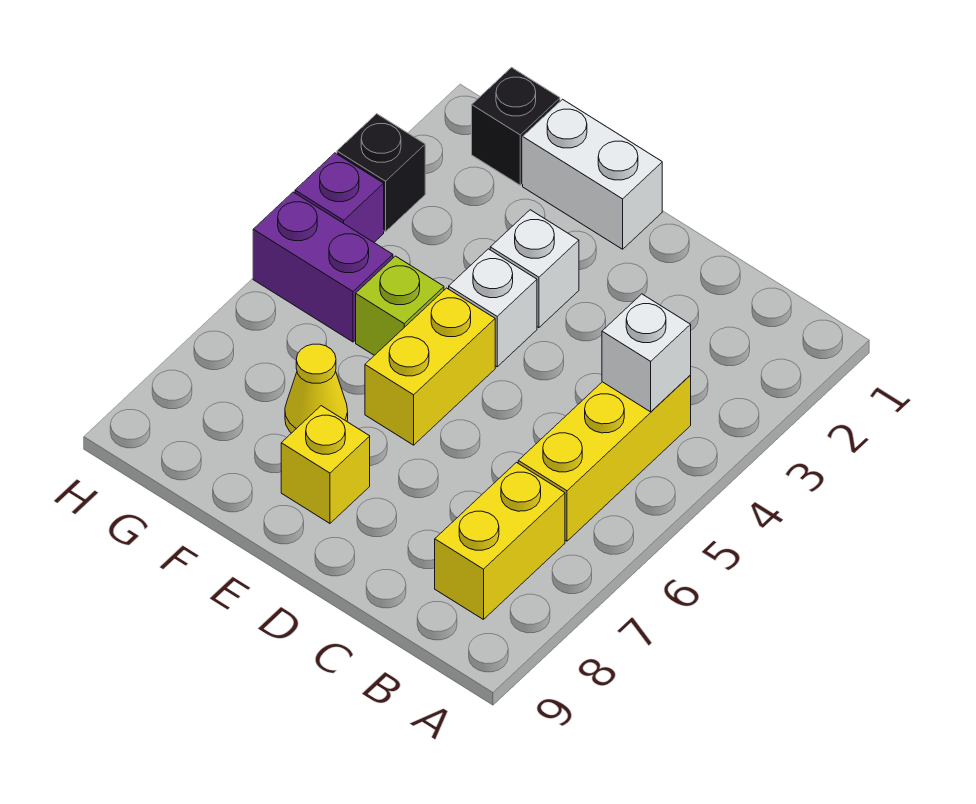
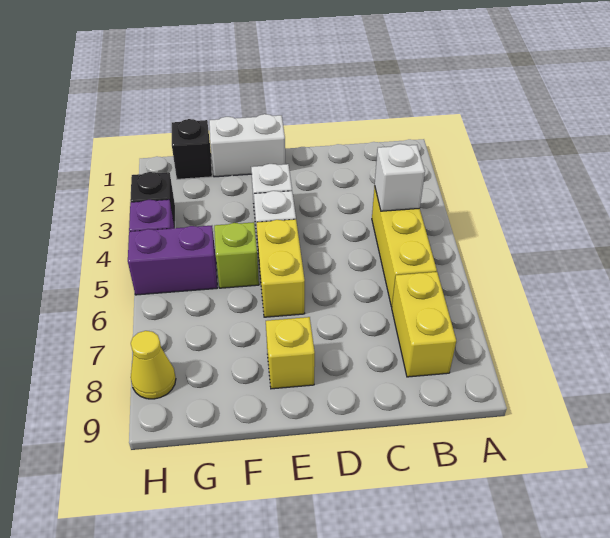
yellow 1x1 cone [285,344,348,433] -> yellow 1x1 cone moved to [131,331,176,399]

